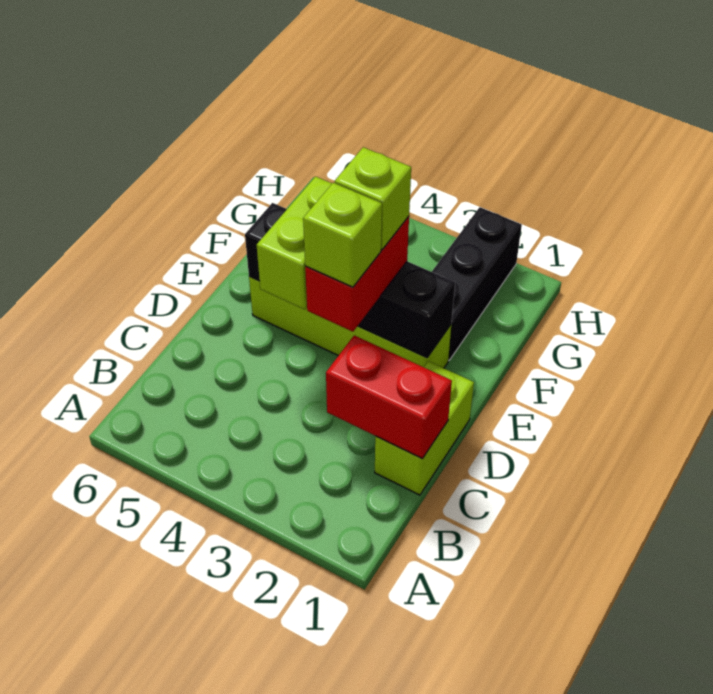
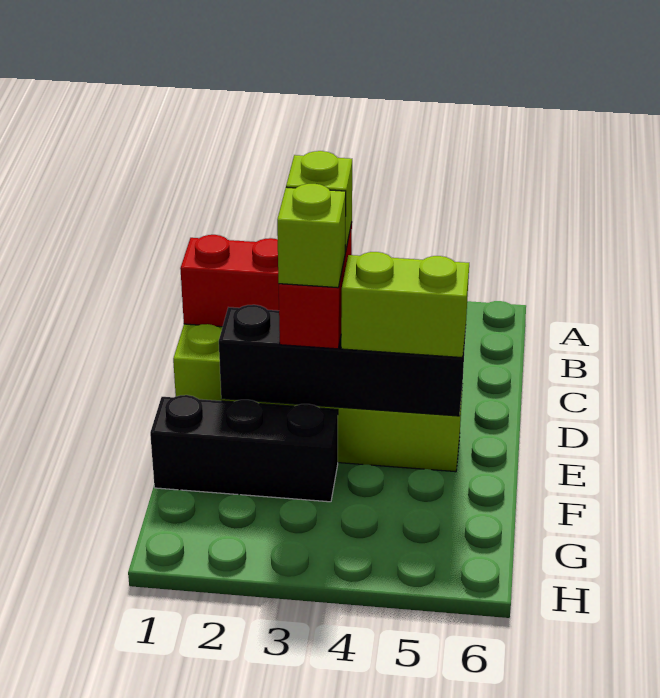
lime 1x2 brick [257,177,332,309] -> lime 1x2 brick turned to [341,252,469,358]
black 1x3 brick [432,207,522,360] -> black 1x3 brick turned to [150,395,338,502]

